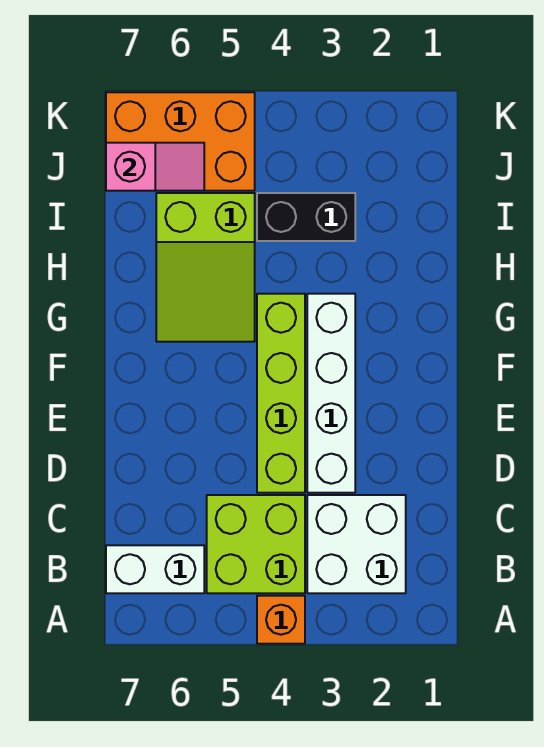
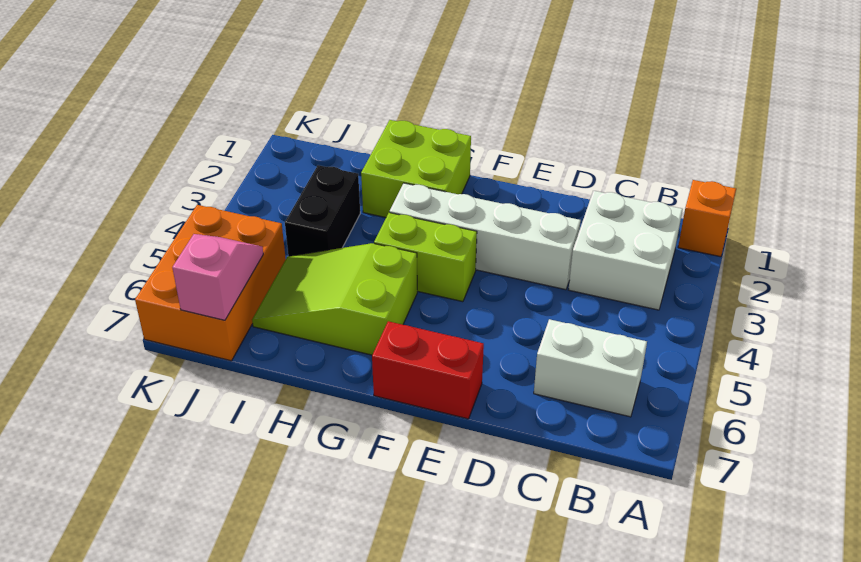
orange 1x1 brick [257,596,305,644] -> orange 1x1 brick moved to [678,180,736,257]
lime 2x2 brick [207,495,305,593] -> lime 2x2 brick moved to [361,120,471,217]
white 1x2 brick [106,545,204,593] -> white 1x2 brick turned to [534,319,647,417]
lime 1x4 brick [257,294,305,493] -> lime 1x2 brick [374,213,477,302]
none -> red 1x2 brick [372,321,484,419]
lime 2x3 slope [156,193,255,342] -> lime 2x3 slope turned to [252,243,417,355]

